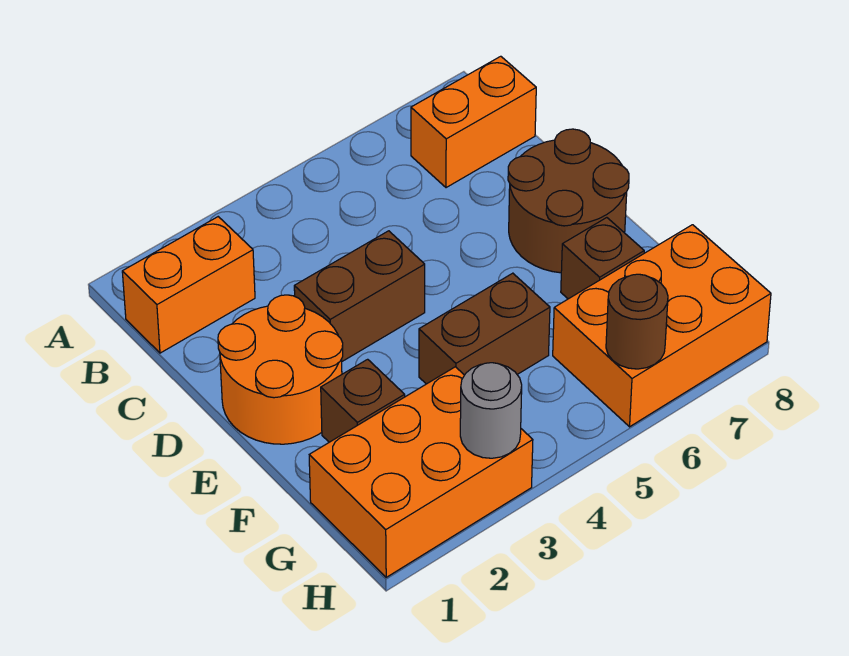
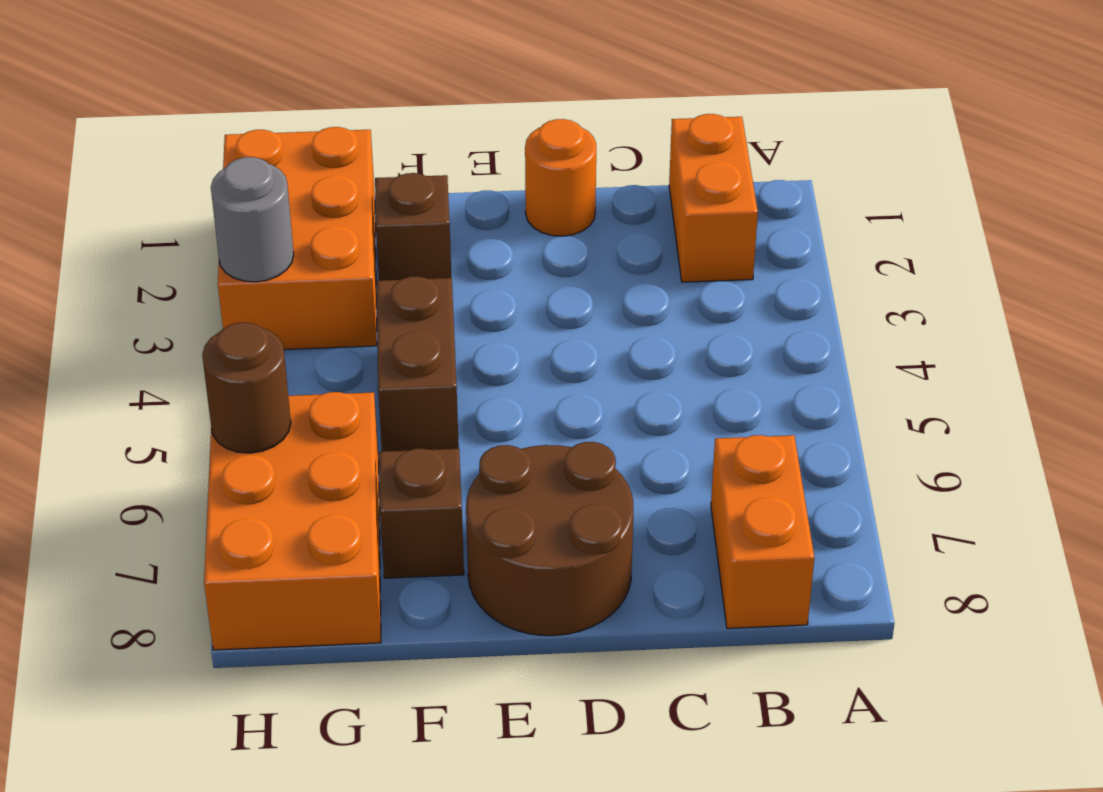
orange 2x2 round brick [218,295,343,444] -> orange 1x1 round brick [525,119,596,236]
brown 1x2 brick [294,231,425,361] -> none

